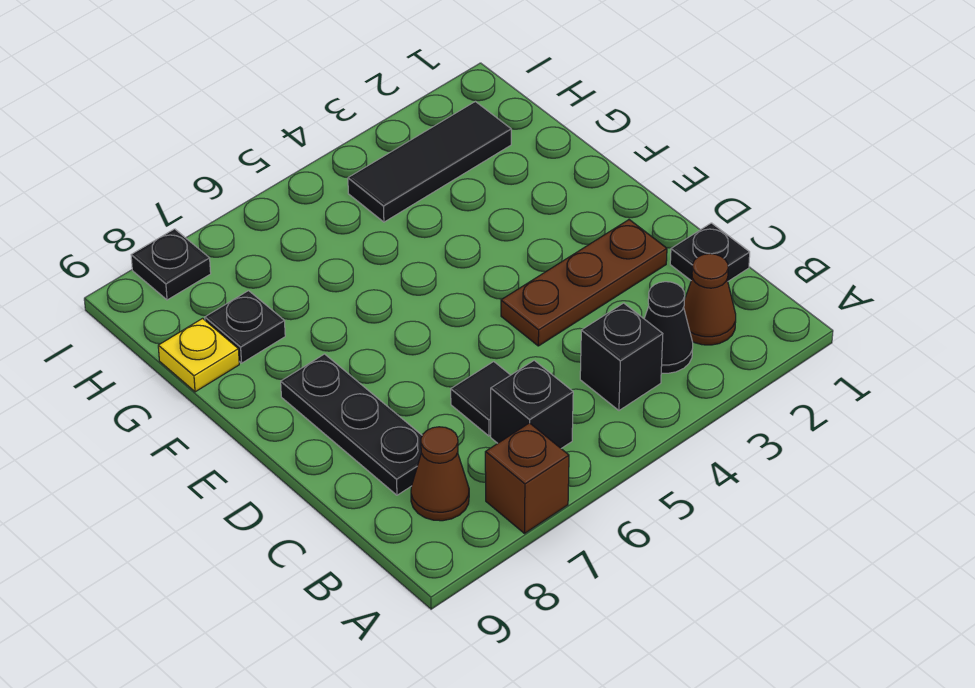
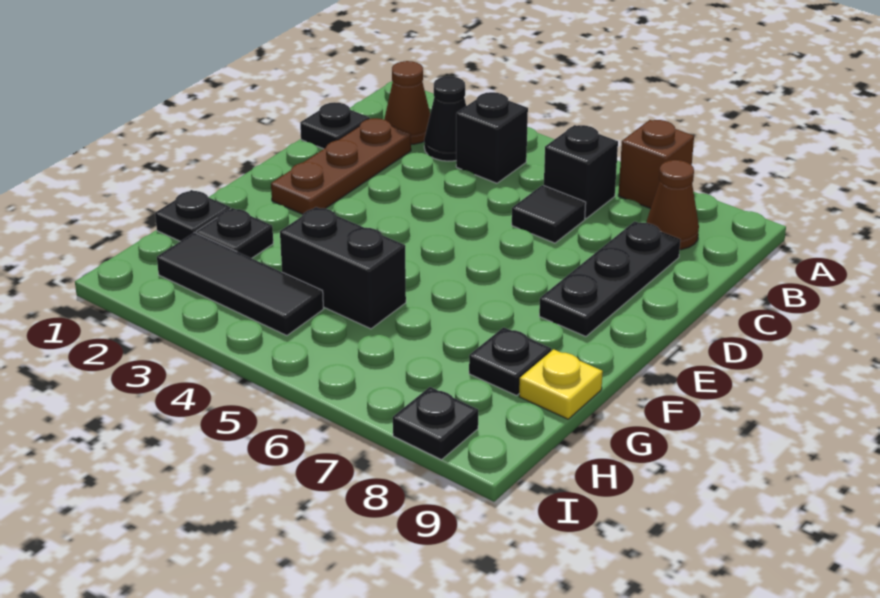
brown 1x3 plate [501,220,667,346] -> brown 1x3 plate turned to [271,118,411,214]
none -> black 1x1 plate [155,190,231,241]
none -> black 1x1 plate [196,208,273,258]
none -> black 1x2 brick [280,207,406,329]

